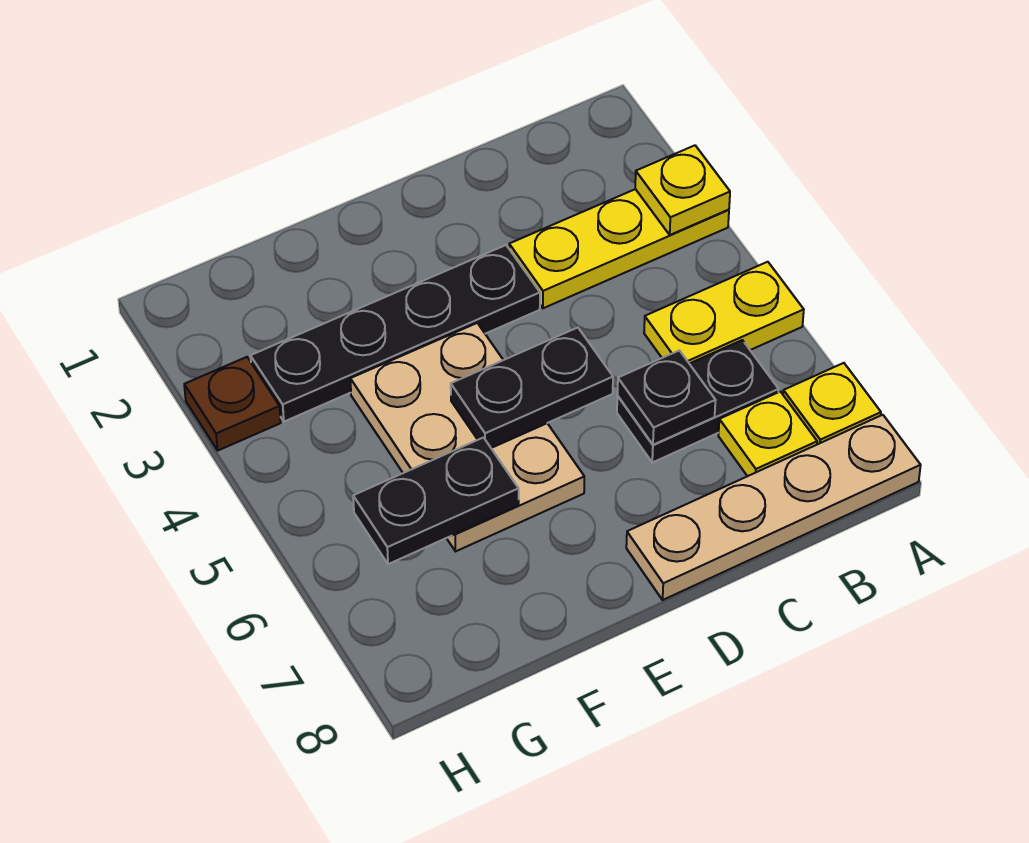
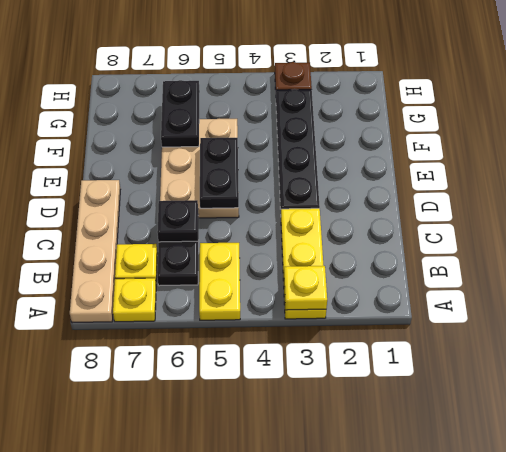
tan 2x3 plate [350,323,584,551] -> tan 2x3 plate turned to [160,119,239,218]

